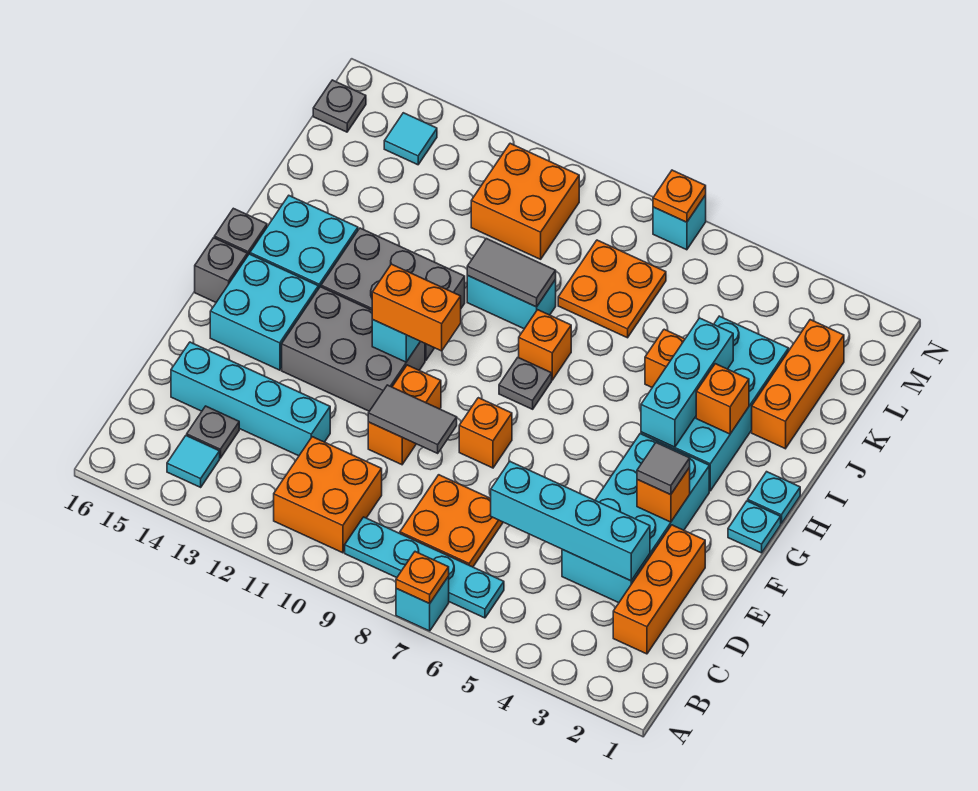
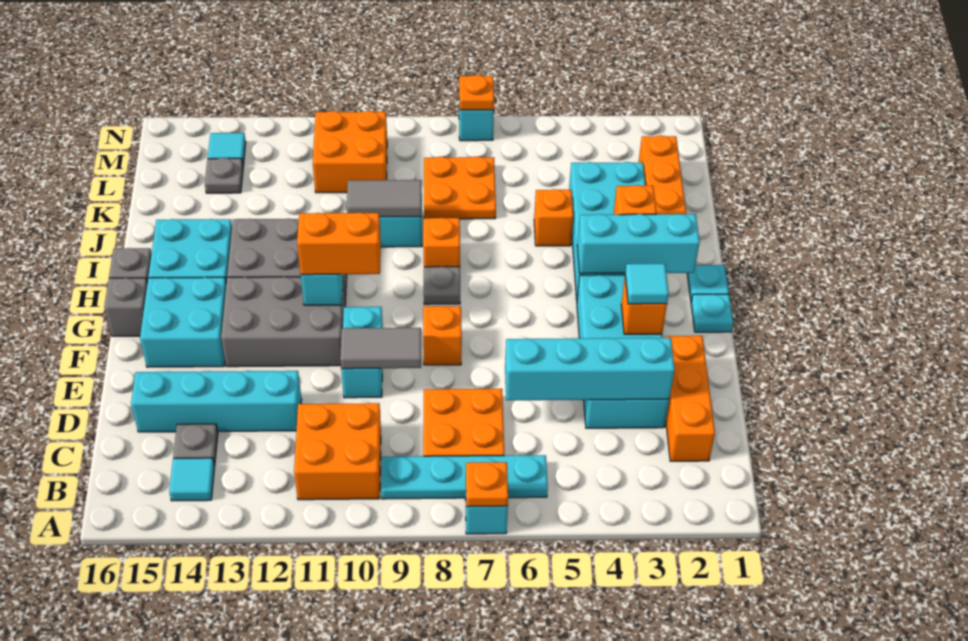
orange 1x2 brick [368,365,441,465] -> cyan 1x2 brick [341,307,383,398]
grey 1x1 tile [637,443,690,495] -> cyan 1x1 tile [625,264,669,304]
cyan 1x3 brick [641,318,733,447] -> cyan 1x3 brick turned to [577,214,700,274]
grey 1x1 plate [313,80,366,132] -> grey 1x1 plate moved to [205,158,243,193]

